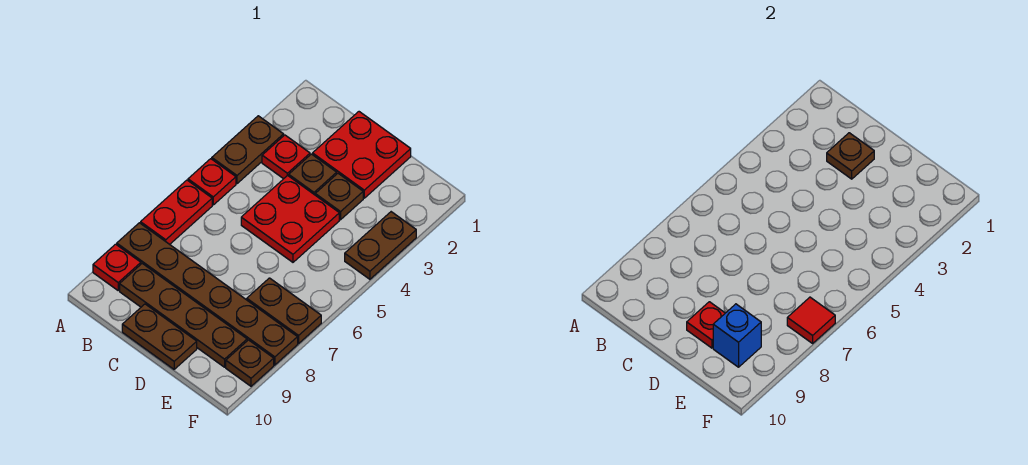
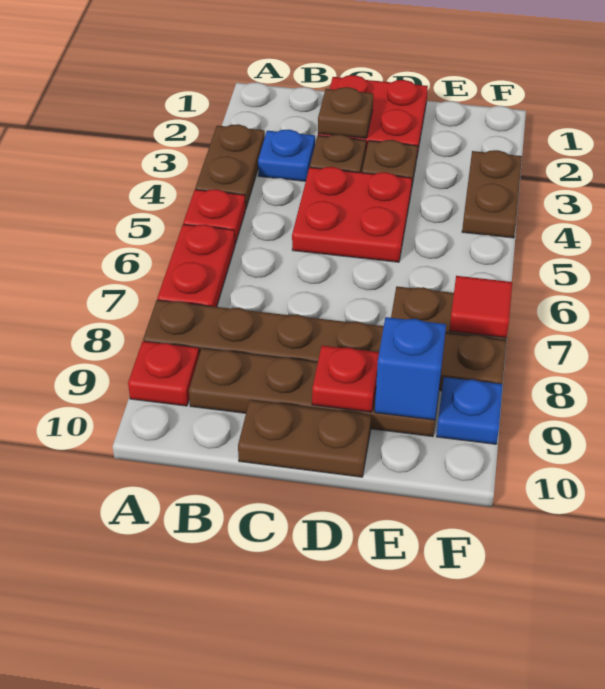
red 1x1 plate [262,135,310,179] -> blue 1x1 plate [258,130,315,181]
brown 1x1 plate [226,340,274,386] -> blue 1x1 plate [436,377,503,444]

